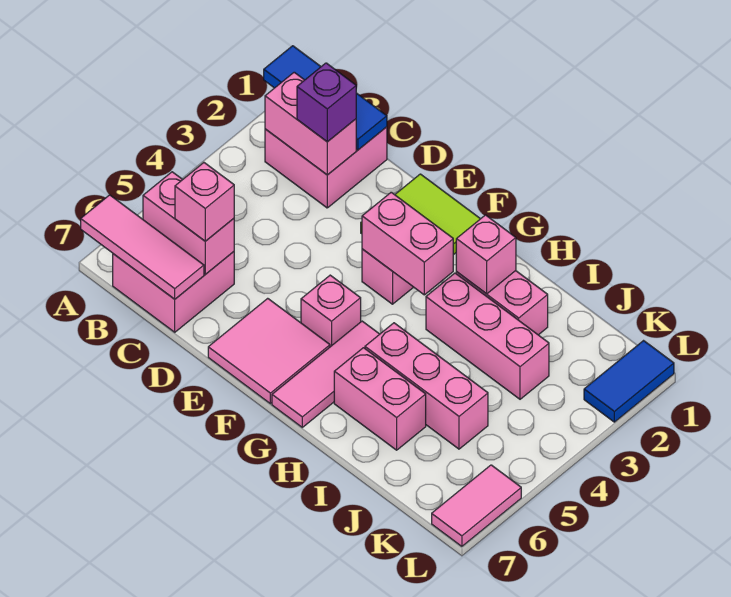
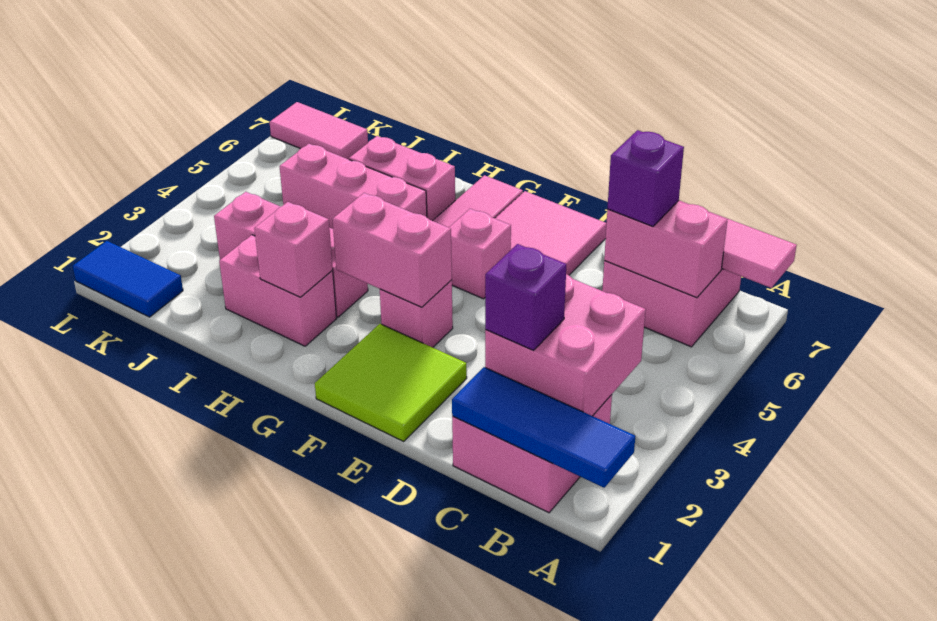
pink 1x2 brick [265,72,356,175] -> pink 2x2 brick [485,274,646,416]
pink 1x1 brick [175,163,234,241] -> purple 1x1 brick [607,130,684,226]
blue 1x2 tile [584,341,674,422] -> blue 1x2 tile turned to [73,241,183,317]
pink 1x2 tile [432,465,521,546] -> pink 1x2 tile turned to [270,102,368,159]

